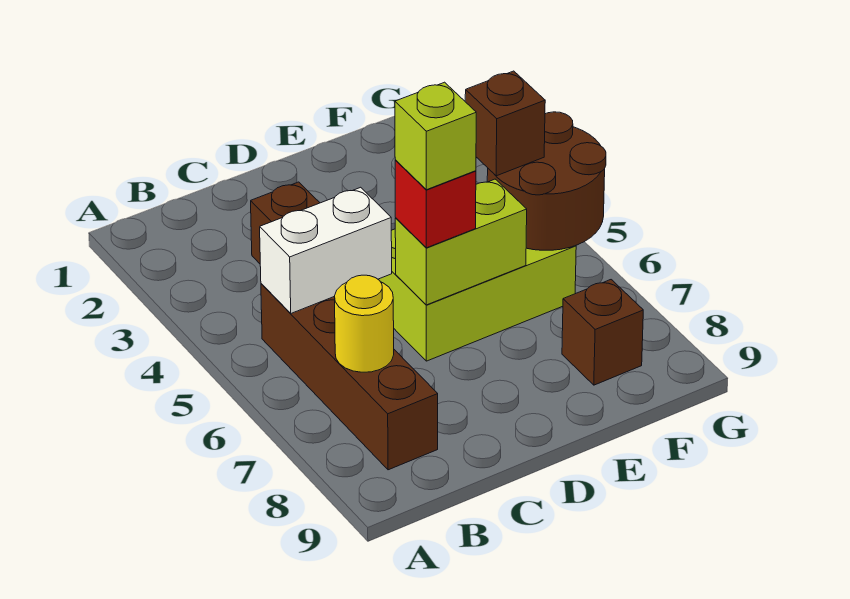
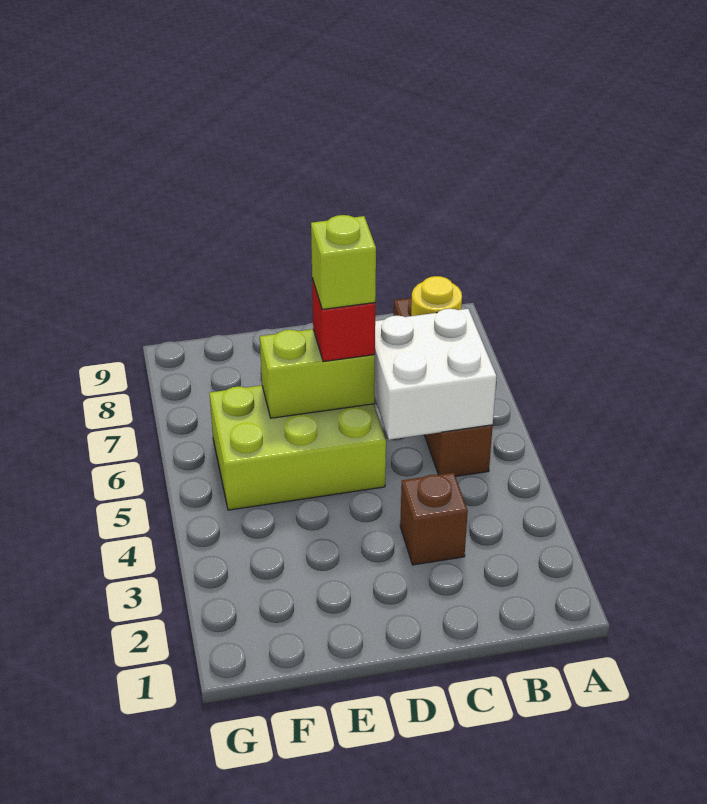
white 1x2 brick [260,187,392,313] -> white 2x2 brick [374,309,497,440]
brown 2x2 round brick [487,112,606,250] -> none
brown 1x1 brick [465,71,545,176] -> none
brown 1x1 brick [562,280,643,385] -> none

